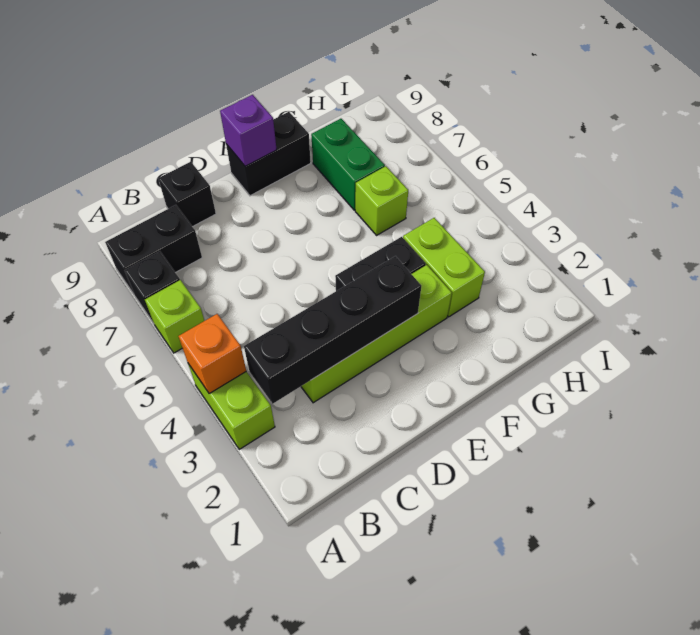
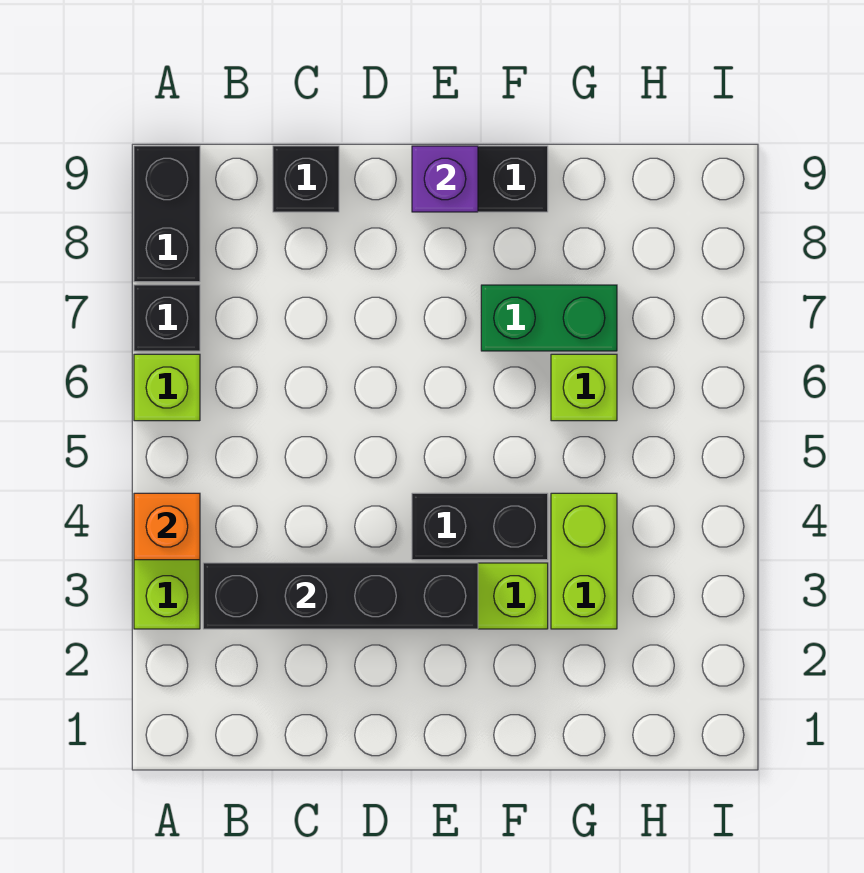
black 1x2 brick [105,205,202,294] -> black 1x2 brick turned to [134,146,200,282]
green 1x2 brick [311,119,385,210] -> green 1x2 brick turned to [481,285,617,351]

